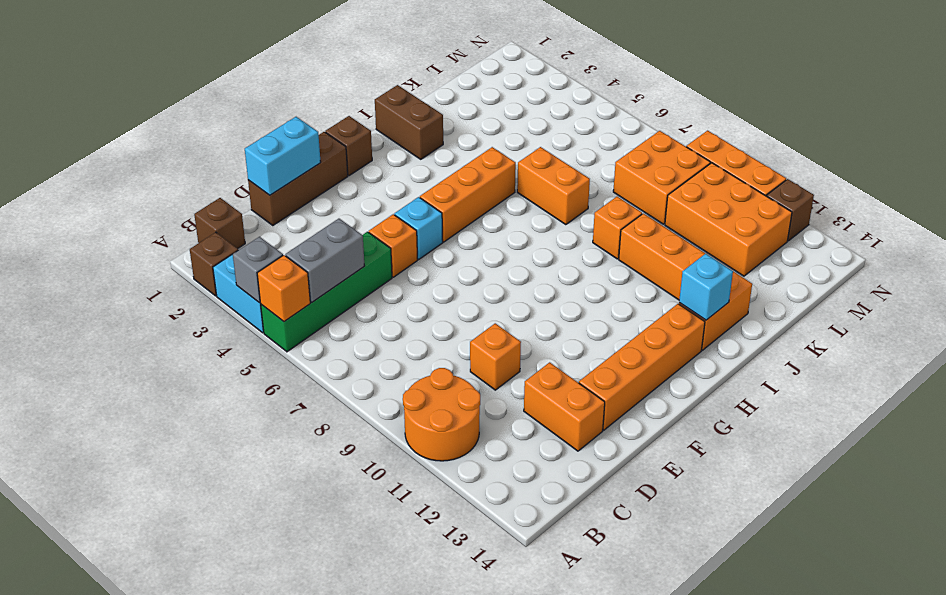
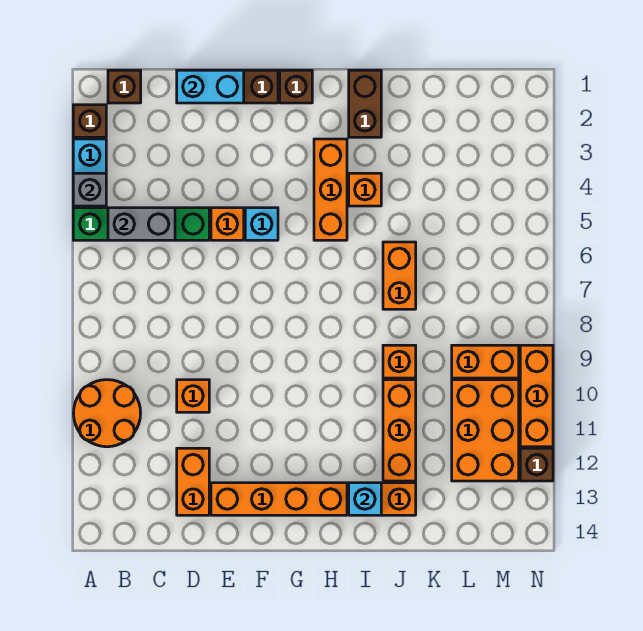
orange 1x1 brick [257,255,310,322] -> orange 1x1 brick moved to [349,173,381,206]
orange 1x3 brick [420,147,516,242] -> orange 1x3 brick turned to [314,139,347,240]
orange 2x2 brick [613,131,710,224] -> orange 1x2 brick [452,345,519,378]

